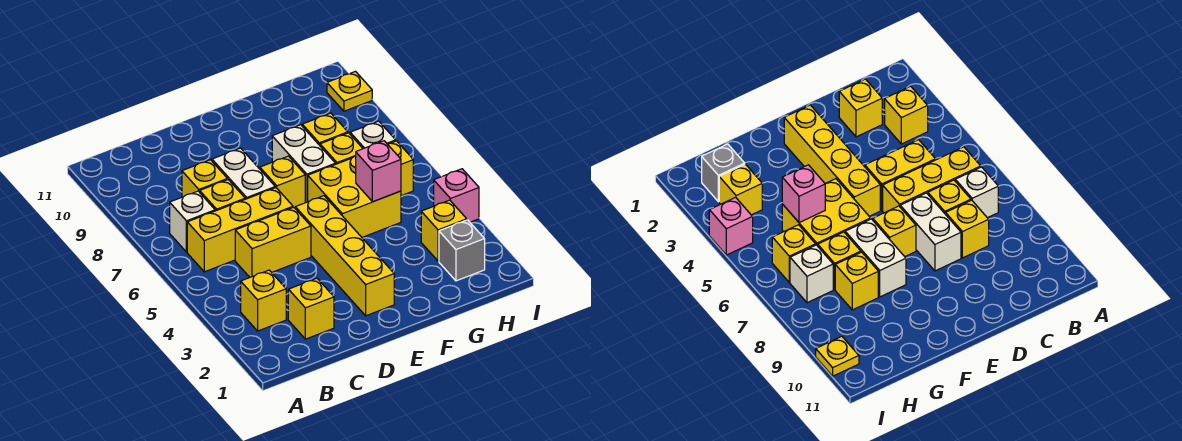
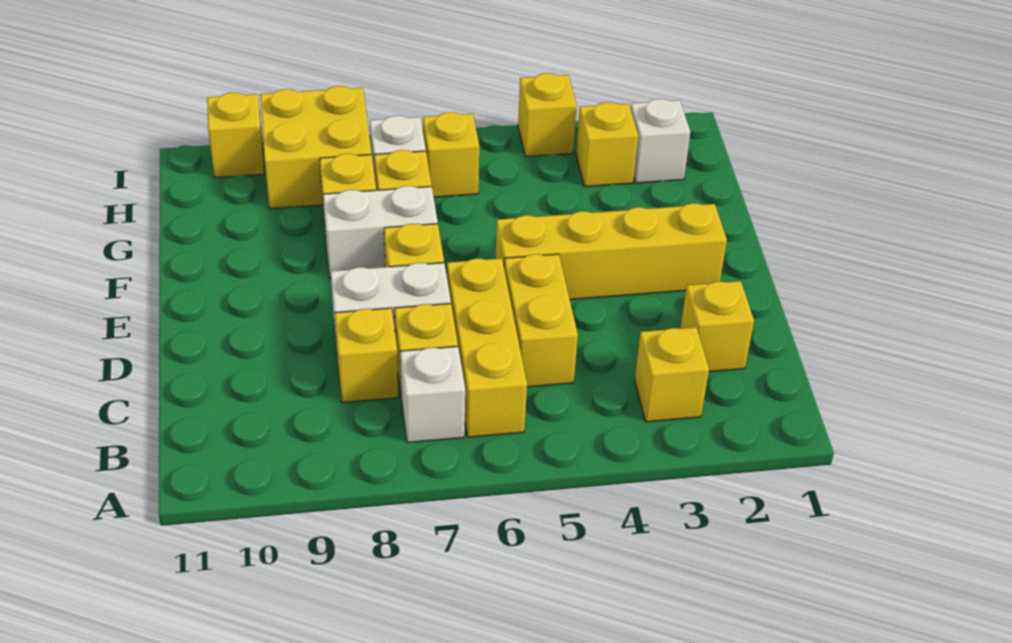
yellow 2x2 brick [308,156,401,237] -> yellow 2x2 brick moved to [260,86,372,209]
pink 1x1 brick [356,141,401,202] -> none
grey 1x1 brick [439,220,485,281] -> white 1x1 brick [631,99,690,183]
pink 1x1 brick [434,169,479,222] -> yellow 1x1 brick [518,73,577,157]
yellow 1x1 plate [327,72,372,111] -> yellow 1x1 brick [207,93,264,178]

